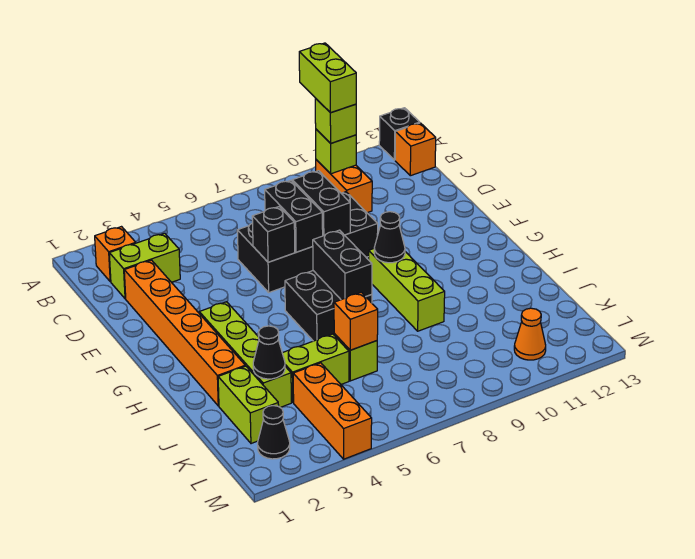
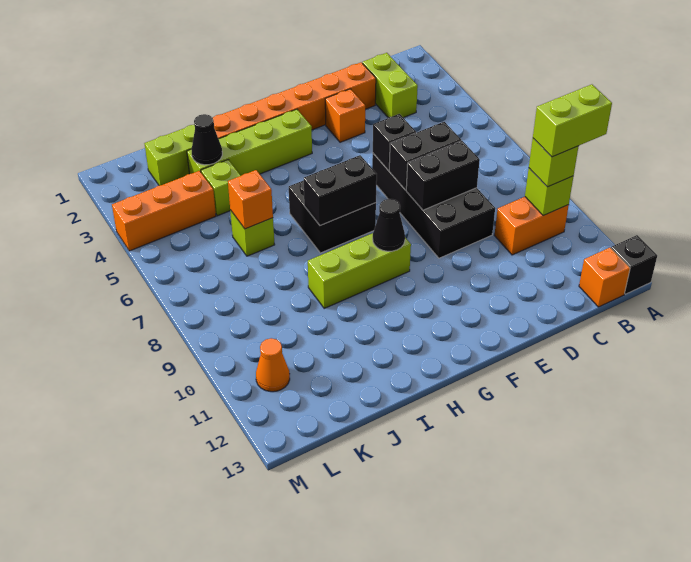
orange 1x1 brick [95,227,136,282] -> orange 1x1 brick moved to [325,89,365,142]
lime 1x2 brick [282,334,349,403] -> lime 1x1 brick [201,160,241,216]
black 1x1 cone [258,406,290,459] -> none

